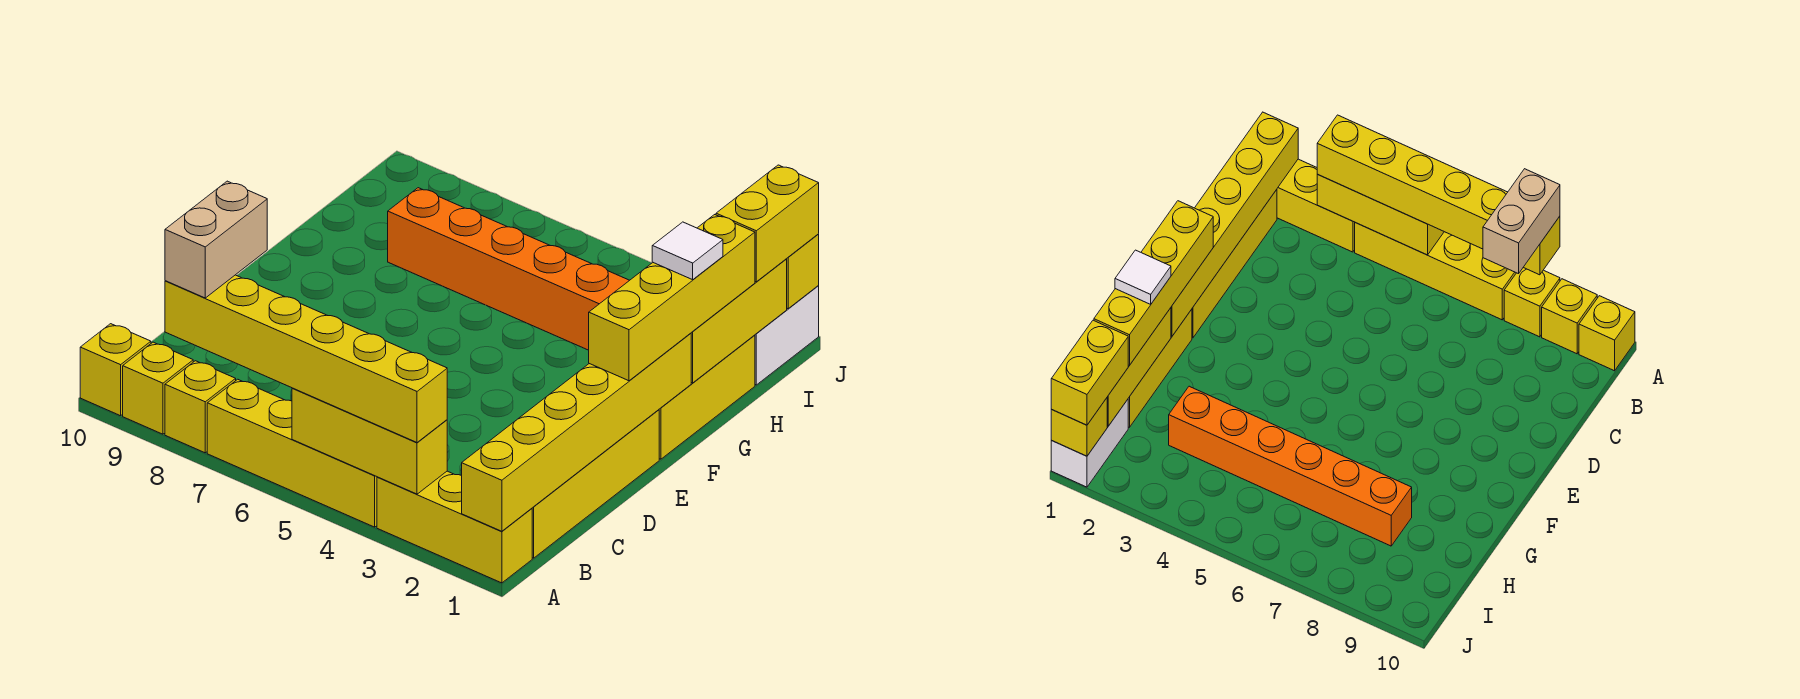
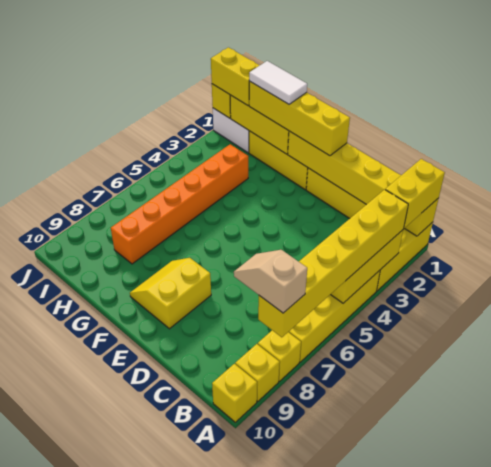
none -> yellow 1x2 brick [385,159,445,228]
tan 1x2 brick [165,181,267,298] -> tan 1x2 slope [234,250,307,313]
none -> yellow 2x2 slope [130,258,211,329]
white 1x1 tile [652,222,723,280] -> white 1x2 tile [249,61,307,104]

